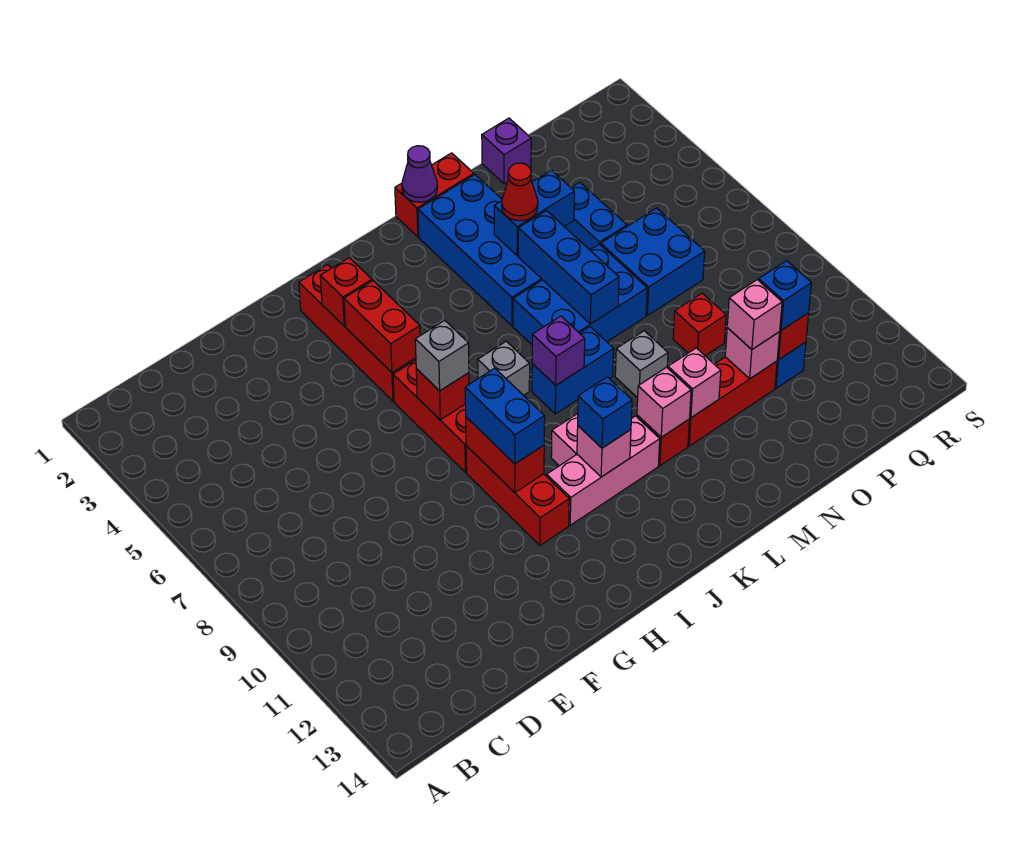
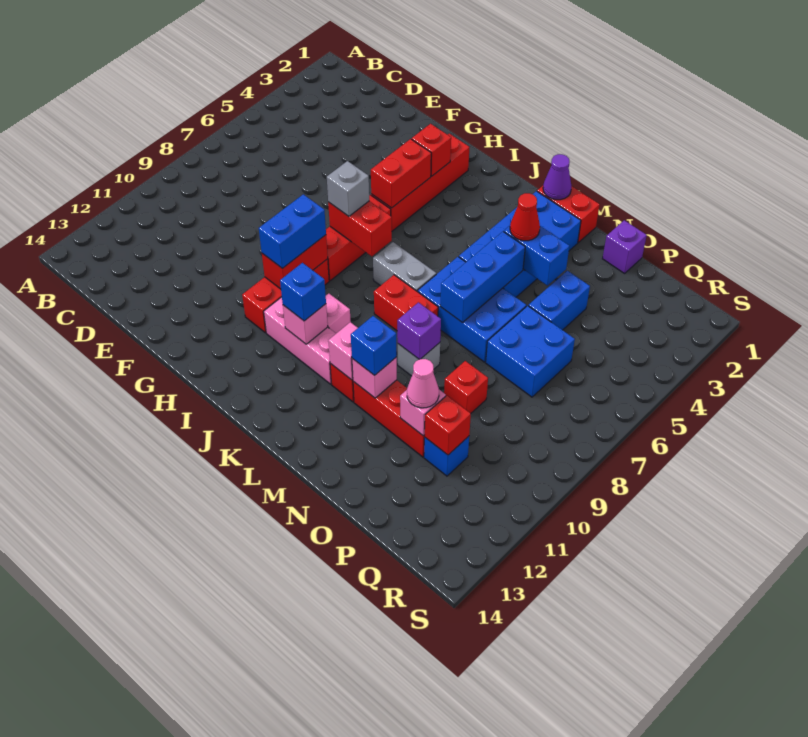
red 1x1 brick [416,369,469,420] -> red 1x2 brick [328,201,392,256]
grey 1x1 brick [478,341,530,396] -> grey 1x2 brick [373,242,436,291]
blue 1x2 brick [532,327,614,414] -> red 1x2 brick [374,275,438,331]
purple 1x1 brick [532,316,585,385] -> purple 1x1 brick moved to [397,302,441,359]
pink 1x1 brick [727,280,782,349] -> pink 1x1 cone [407,359,439,408]
blue 1x1 brick [759,261,811,330] -> blue 1x1 brick moved to [351,316,396,375]

